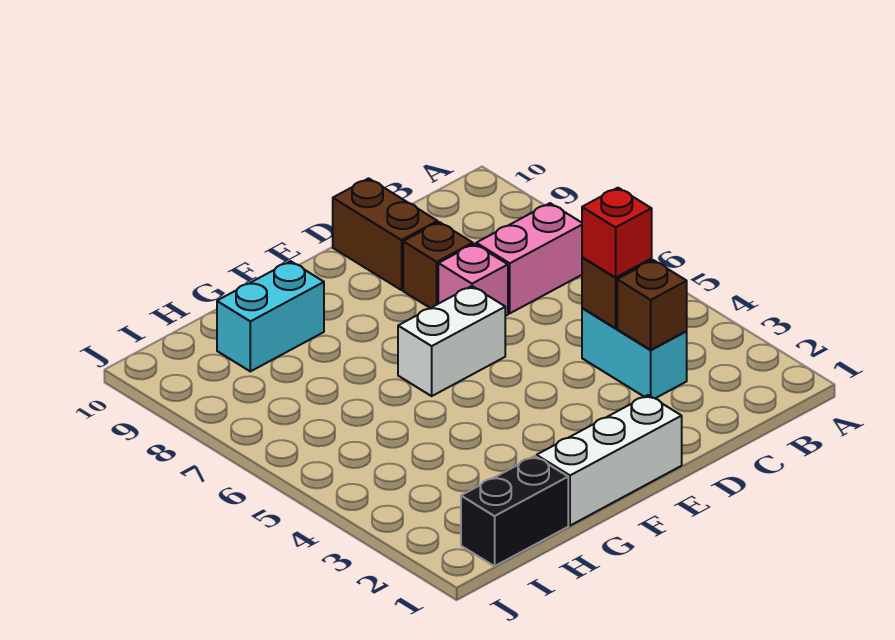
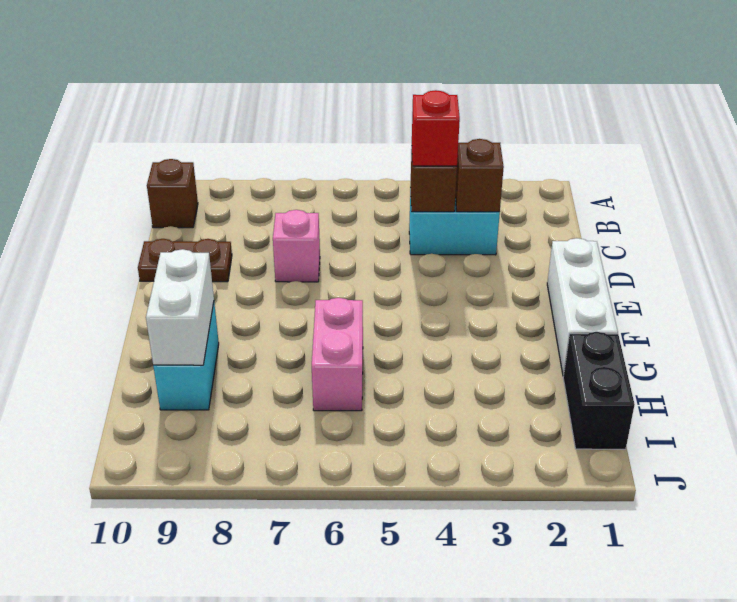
pink 1x2 brick [476,203,582,313] -> pink 1x2 brick moved to [312,298,363,411]
brown 1x1 brick [403,222,473,308] -> brown 1x1 brick moved to [147,159,198,228]
brown 1x2 brick [333,178,438,290] -> brown 1x2 plate [138,239,232,282]
white 1x2 brick [398,286,505,396] -> white 1x2 brick moved to [146,249,214,365]

